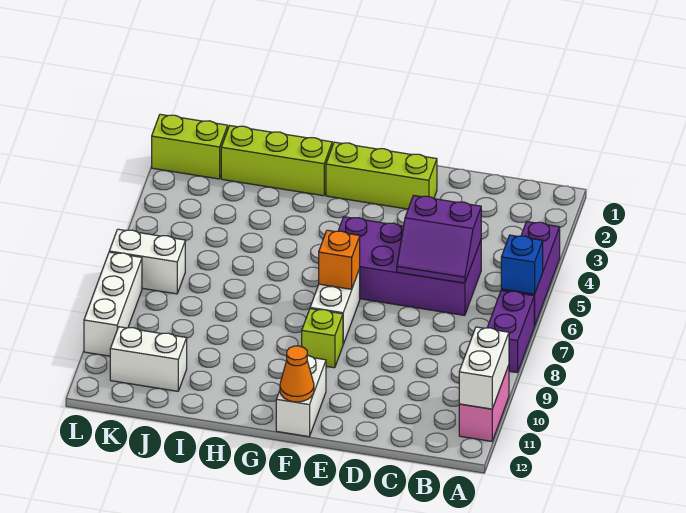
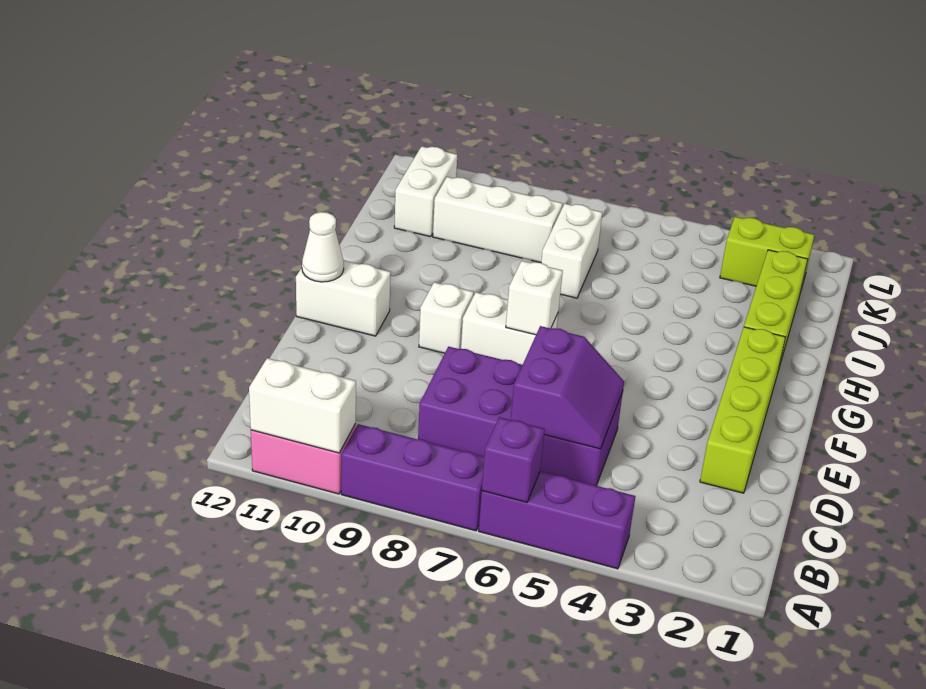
blue 1x1 brick [501,235,543,294] -> purple 1x1 brick [482,417,545,502]
purple 1x2 brick [487,290,534,373] -> purple 1x3 brick [341,424,484,531]
purple 2x4 brick [338,217,481,315] -> purple 2x4 brick turned to [418,347,623,486]
purple 2x2 slope [397,195,481,283] -> purple 2x2 slope turned to [511,326,624,449]
lime 1x3 brick [326,142,437,209] -> lime 1x4 brick [700,327,785,493]
orange 1x1 brick [319,230,360,289] -> white 1x1 brick [506,261,563,335]
lime 1x1 brick [302,309,343,368] -> white 1x1 brick [419,282,474,353]
orange 1x1 cone [280,346,314,402] -> white 1x1 cone [302,212,344,282]
lime 1x2 brick [152,114,228,179] -> lime 1x2 brick turned to [720,217,814,289]
white 1x2 brick [109,229,185,294] -> white 1x2 brick moved to [541,204,602,298]
white 1x3 brick [84,252,142,356] -> white 1x3 brick moved to [433,177,562,263]

